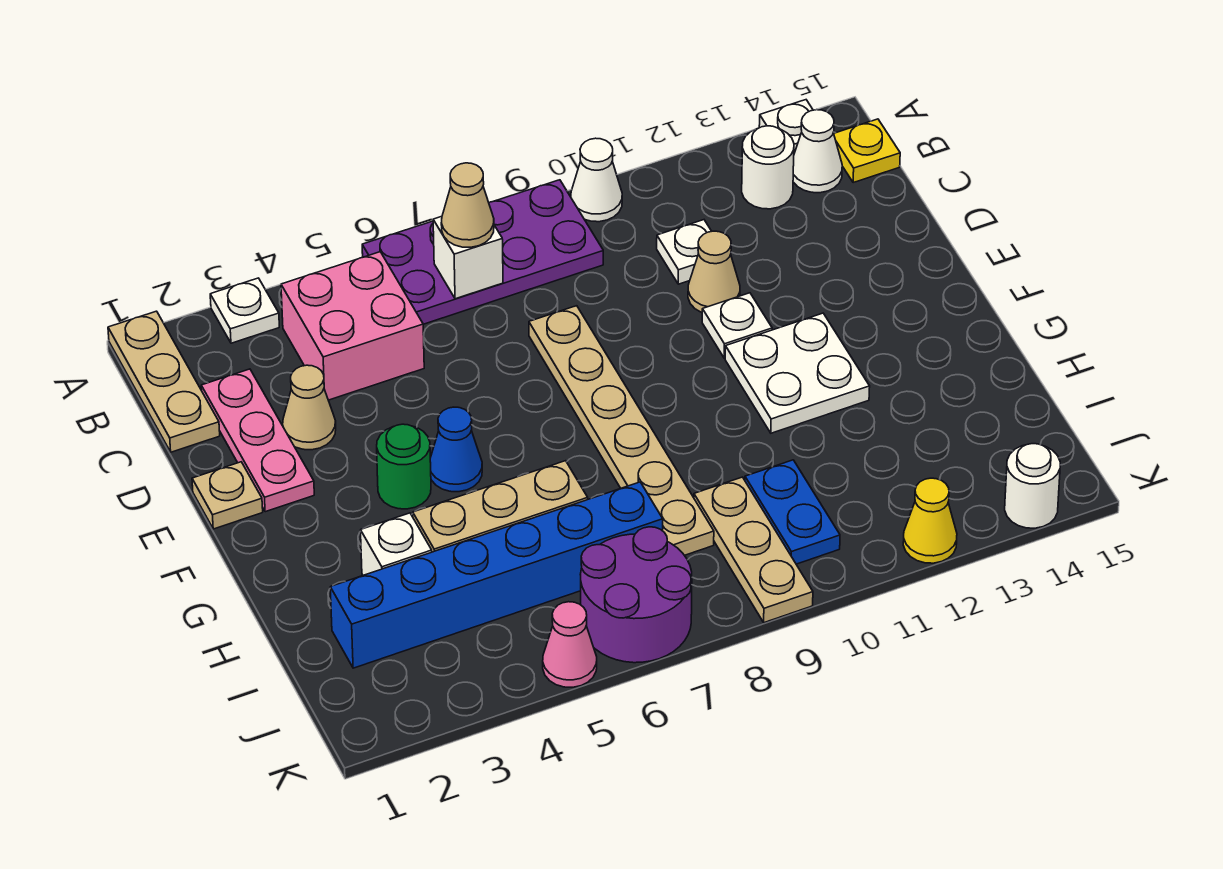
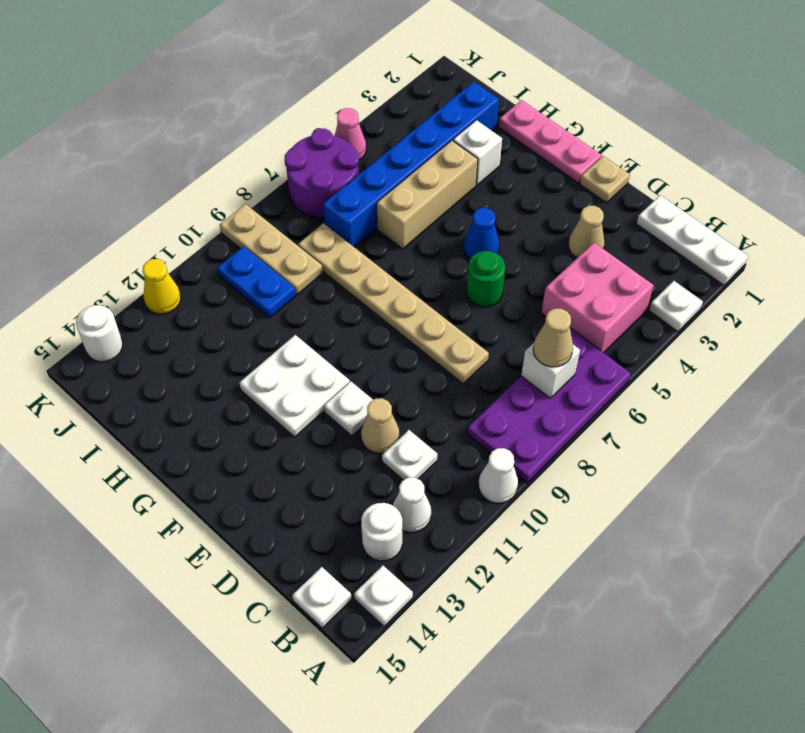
tan 1x3 plate [108,311,220,452] -> white 1x3 plate [637,195,748,285]
white 1x1 cone [793,110,842,193] -> white 1x1 cone moved to [393,477,431,532]
yellow 1x1 plate [834,119,900,182] -> white 1x1 plate [292,567,352,628]
pink 1x3 plate [201,369,314,512] -> pink 1x3 plate moved to [499,100,602,183]
green 1x1 round brick [377,424,431,509] -> green 1x1 round brick moved to [467,251,505,307]

